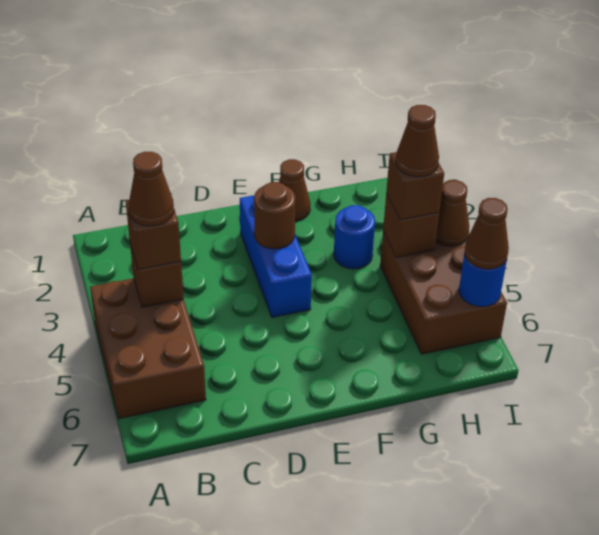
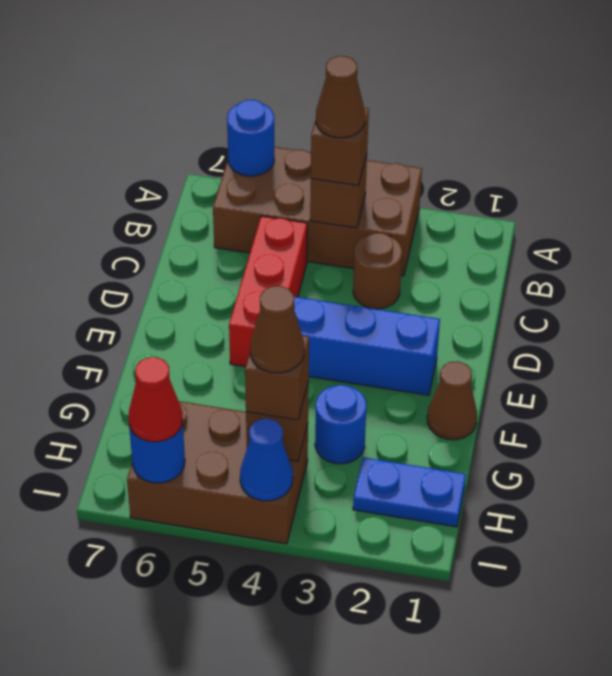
brown 2x3 brick [90,278,206,419] -> brown 2x4 brick [213,147,422,276]
none -> blue 1x1 round brick [227,100,274,176]
none -> red 1x3 brick [229,216,307,367]
brown 1x1 round brick [254,182,296,249] -> brown 1x1 round brick moved to [353,233,402,309]
none -> blue 1x2 plate [353,457,466,527]
brown 1x1 cone [436,180,469,246] -> blue 1x1 cone [240,419,293,501]
brown 1x1 cone [464,198,509,269] -> red 1x1 cone [128,357,183,442]

